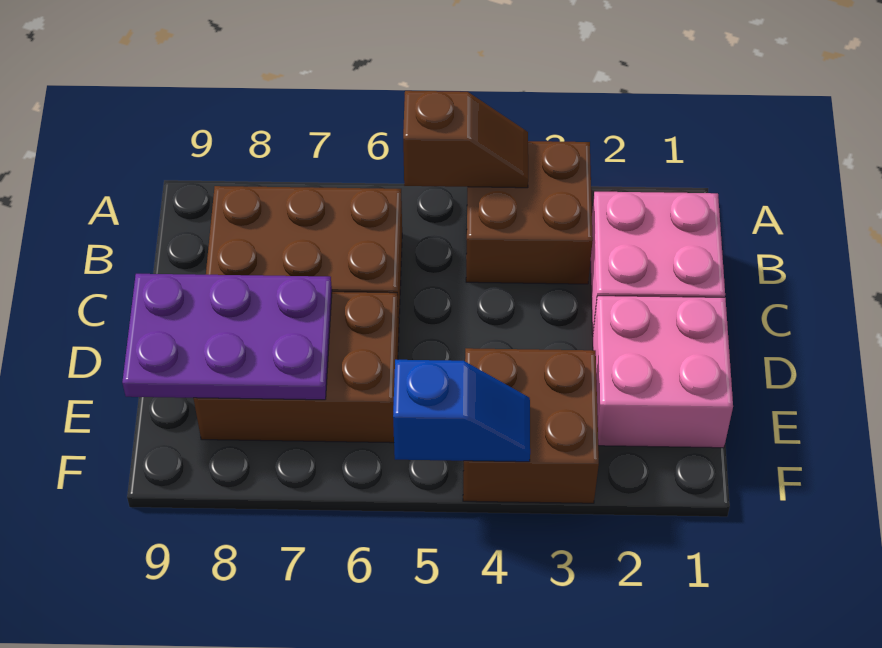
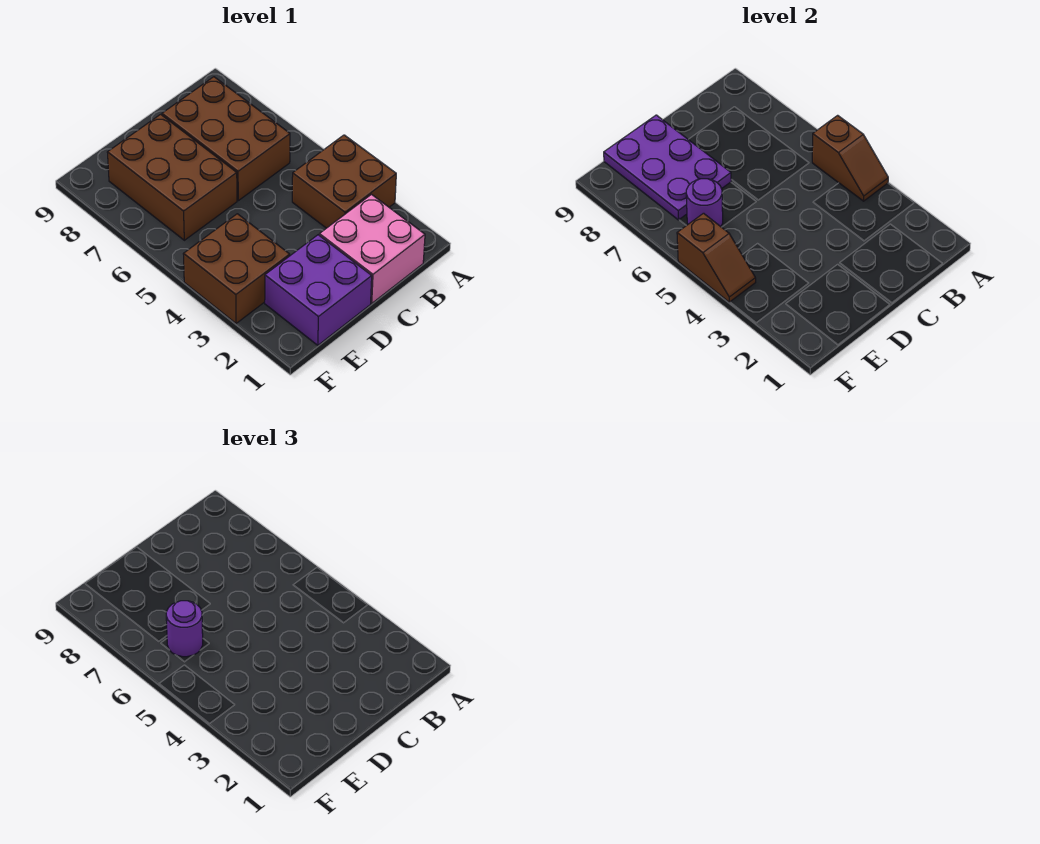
pink 2x2 brick [593,296,733,448] -> purple 2x2 brick [265,235,372,345]
none -> purple 1x1 round brick [686,179,723,227]
none -> purple 1x1 round brick [166,601,203,657]
blue 1x2 slope [393,360,530,462] -> brown 1x2 slope [677,213,756,302]

